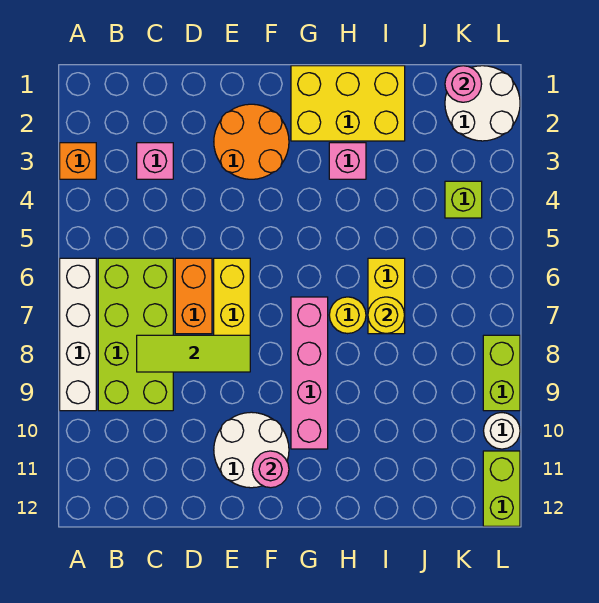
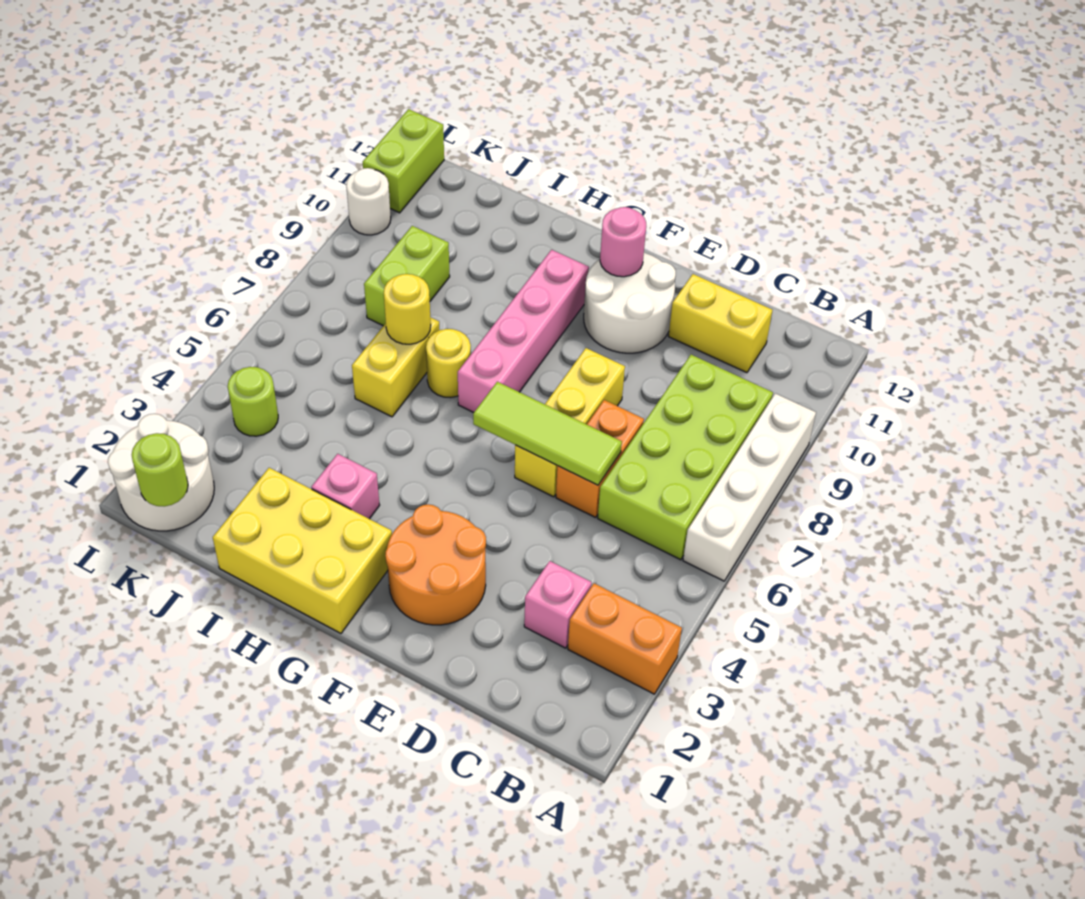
orange 1x1 brick [60,143,96,179] -> orange 1x2 brick [568,583,682,694]
lime 1x3 tile [137,335,250,372] -> lime 1x3 tile moved to [473,382,622,485]
none -> yellow 1x2 brick [668,274,772,373]
pink 1x1 round brick [445,66,482,102] -> lime 1x1 round brick [132,433,188,506]
lime 1x1 brick [445,181,482,218] -> lime 1x1 round brick [228,367,278,436]
lime 1x2 brick [483,335,520,411] -> lime 1x2 brick moved to [364,226,450,326]

